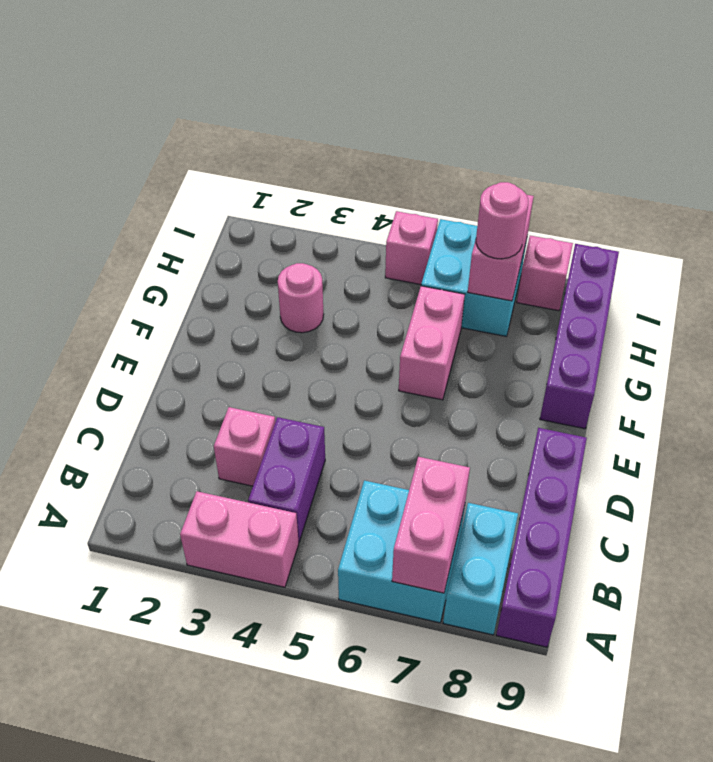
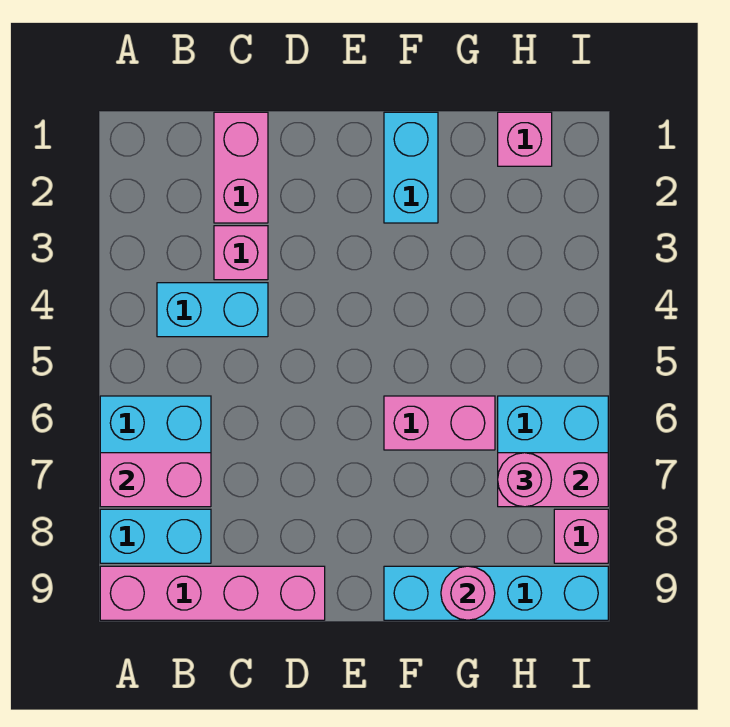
pink 1x2 brick [180,491,299,587] -> pink 1x2 brick moved to [214,112,268,223]
purple 1x4 brick [496,428,587,647] -> pink 1x4 brick [100,566,325,620]
purple 1x2 brick [248,417,325,542] -> cyan 1x2 brick [157,283,268,337]
none -> cyan 1x2 brick [384,112,438,223]
purple 1x4 brick [540,244,619,429] -> cyan 1x4 brick [384,566,608,620]
pink 1x1 round brick [278,263,324,333] -> pink 1x1 round brick moved to [441,566,495,620]
pink 1x1 brick [385,211,438,285] -> pink 1x1 brick moved to [498,112,552,166]

